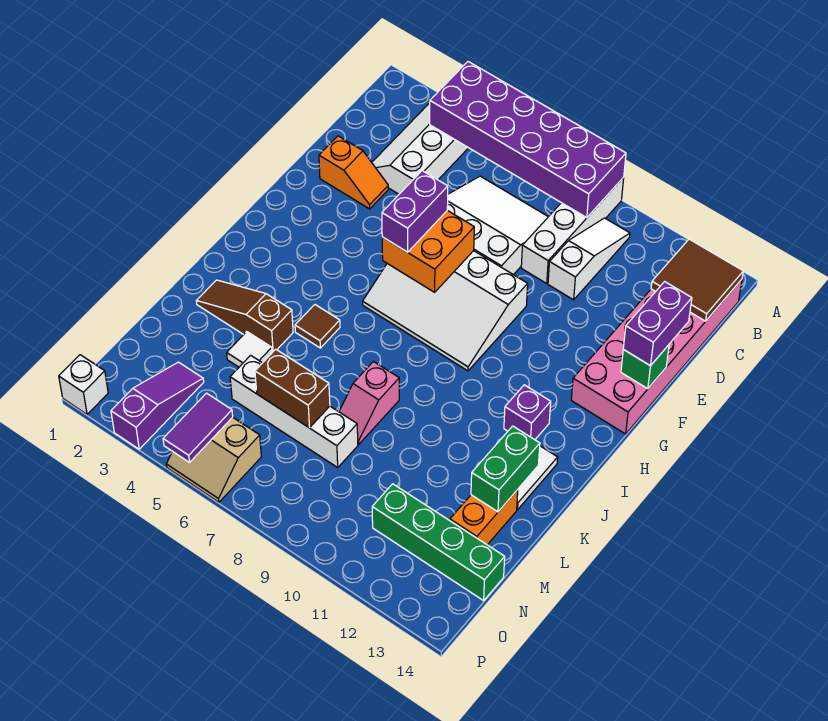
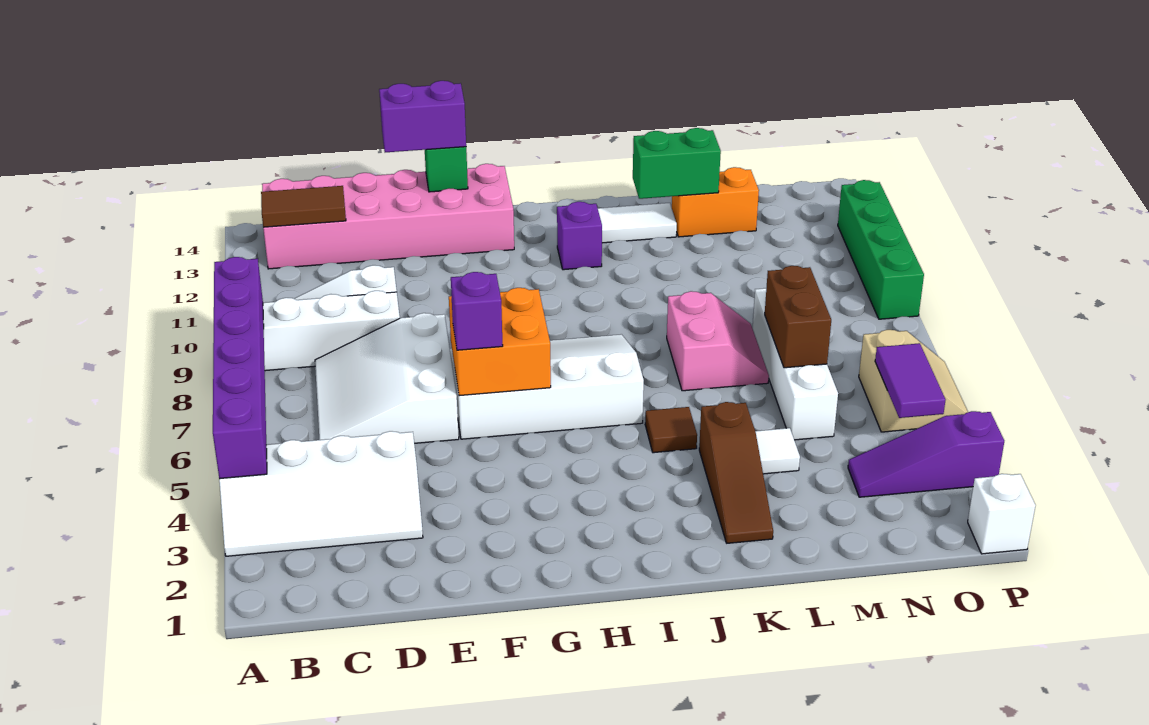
purple 2x6 brick [430,62,626,218] -> purple 1x6 brick [213,257,267,479]
brown 2x2 tile [651,239,743,321] -> brown 1x2 tile [261,186,346,227]
orange 1x2 slope [319,136,388,209] -> none
white 3x4 slope [363,251,528,371] -> white 3x4 slope turned to [450,334,644,439]
purple 1x2 brick [382,171,448,252] -> purple 1x1 brick [451,272,503,350]
pink 1x2 slope [339,362,399,444] -> pink 2x2 slope [667,291,769,391]
green 1x4 brick [372,484,505,601] -> green 1x4 brick moved to [838,180,924,319]
purple 1x2 tile [163,393,233,462] -> purple 1x2 tile turned to [875,343,945,418]

